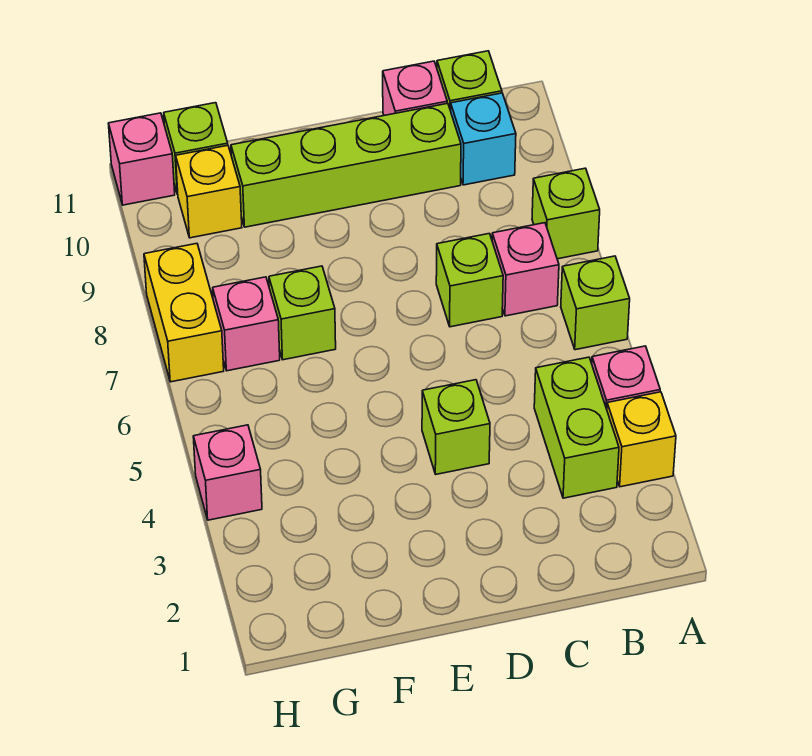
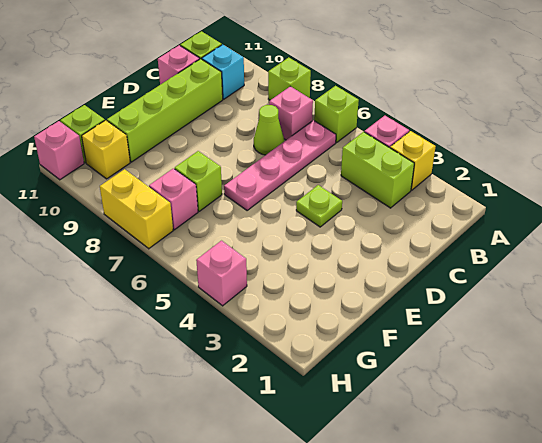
none -> pink 1x4 plate [224,120,336,211]
lime 1x1 brick [436,234,503,327] -> lime 1x1 cone [254,105,284,155]
lime 1x1 brick [422,380,490,474] -> lime 1x1 plate [296,185,342,227]

